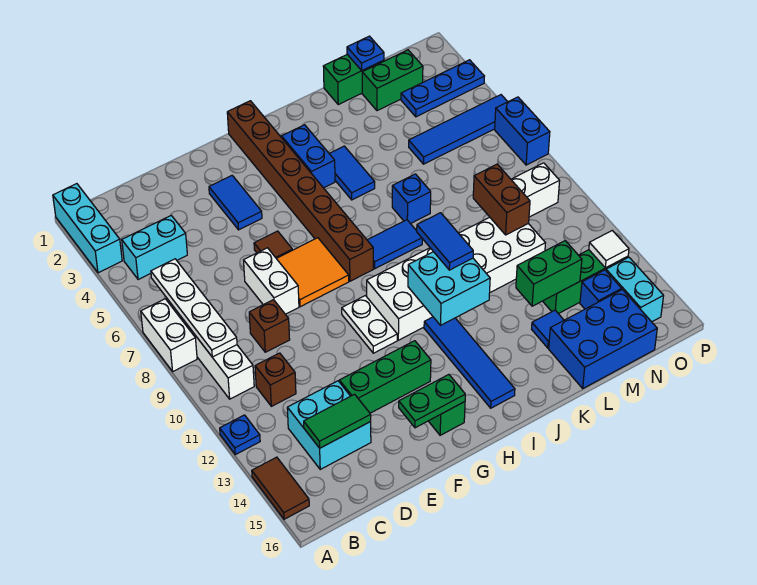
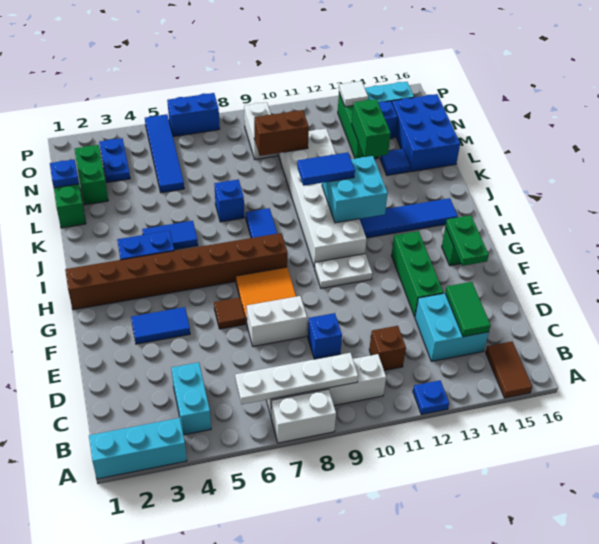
brown 1x2 tile [252,457,309,519] -> brown 1x2 tile turned to [485,342,532,398]
brown 1x1 brick [249,300,290,352] -> blue 1x1 brick [308,313,342,359]
blue 1x3 plate [401,60,484,117] -> blue 1x2 plate [99,138,130,182]

